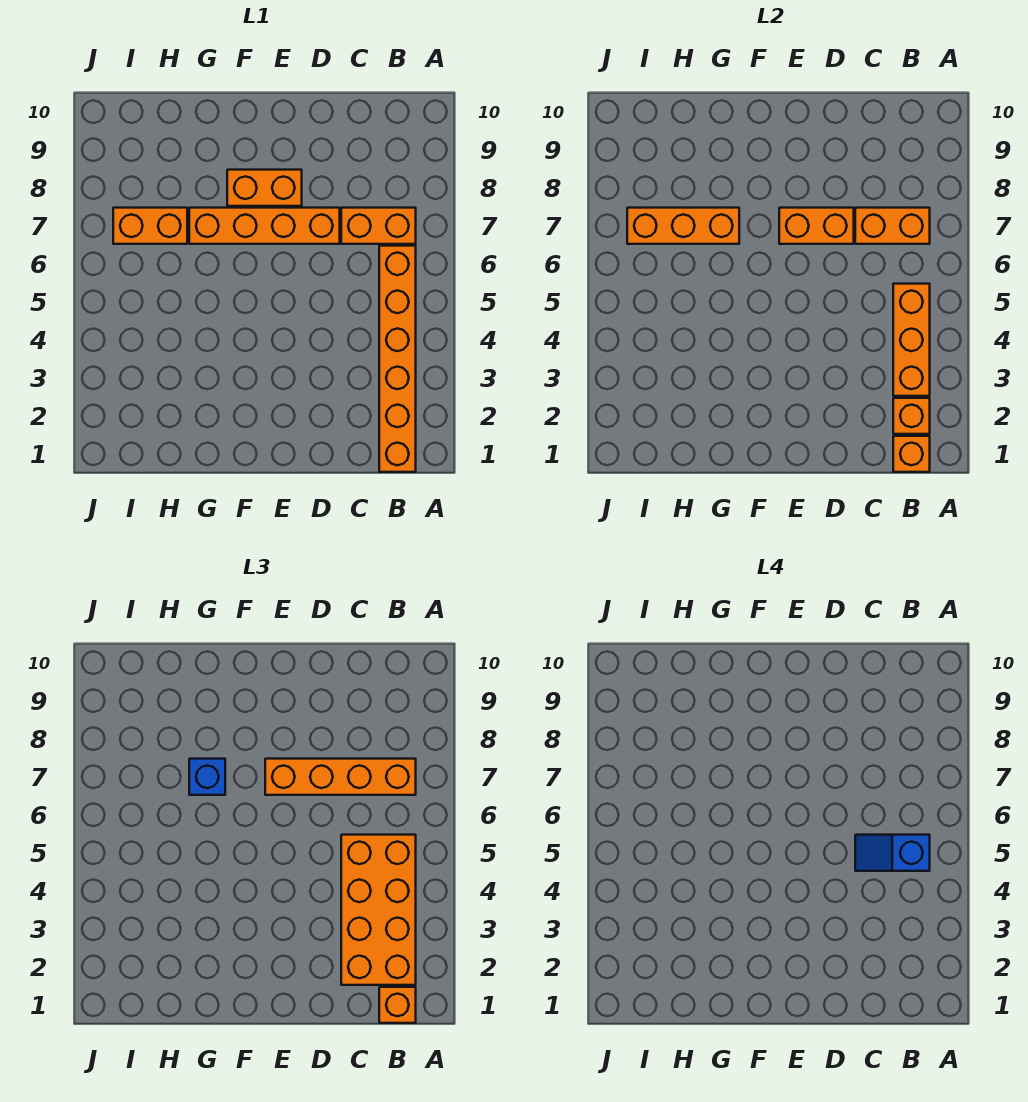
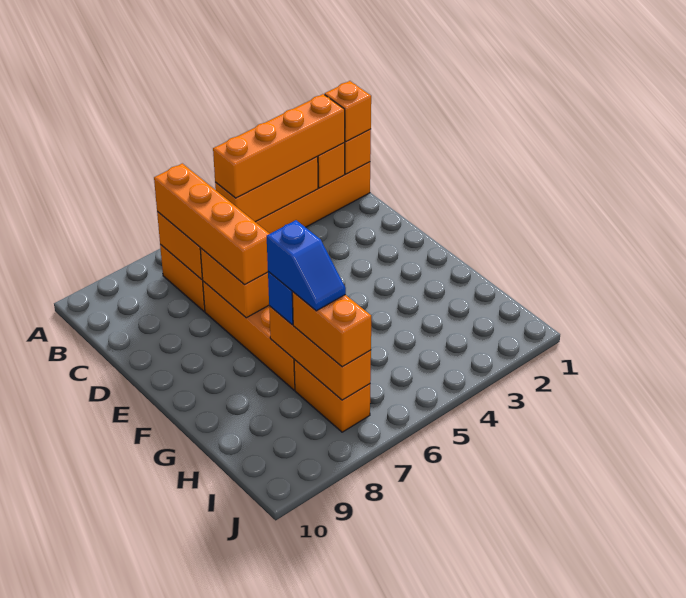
orange 2x4 brick [341,835,416,985] -> orange 1x4 brick [213,94,345,198]
blue 1x2 slope [855,835,930,871] -> blue 1x2 slope moved to [267,220,346,311]
orange 1x2 brick [227,170,302,206] -> orange 1x2 brick moved to [292,292,371,367]

